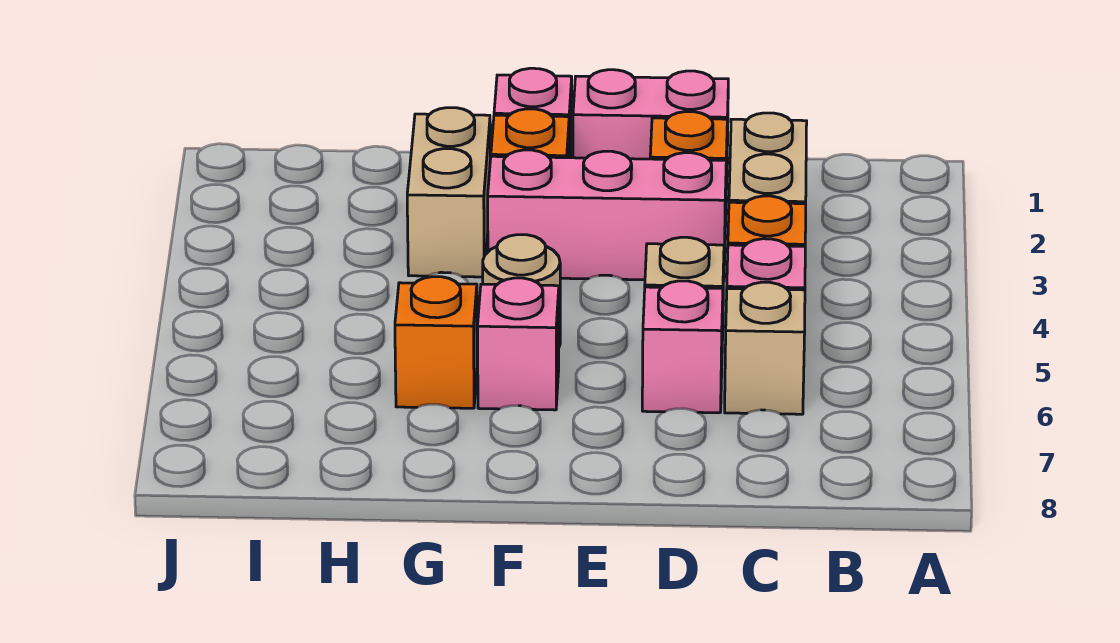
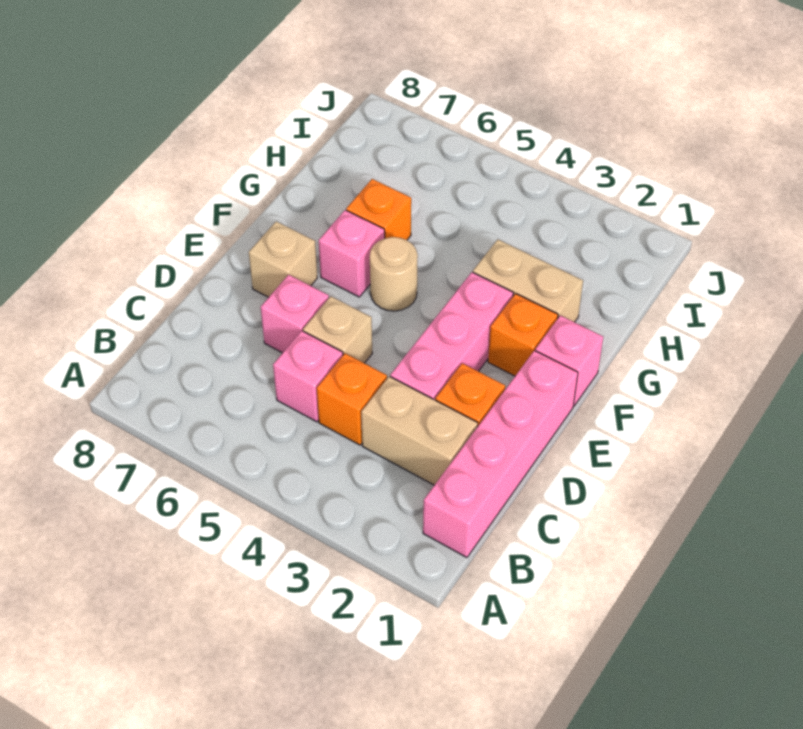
tan 1x1 brick [725,282,805,414] -> tan 1x1 brick moved to [249,221,317,297]
pink 1x2 brick [573,70,728,189] -> pink 1x4 brick [423,351,578,557]

